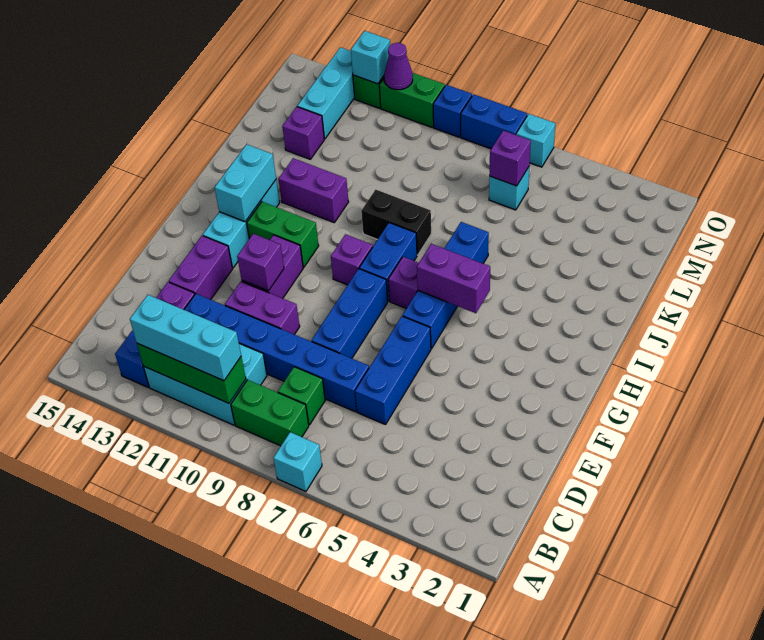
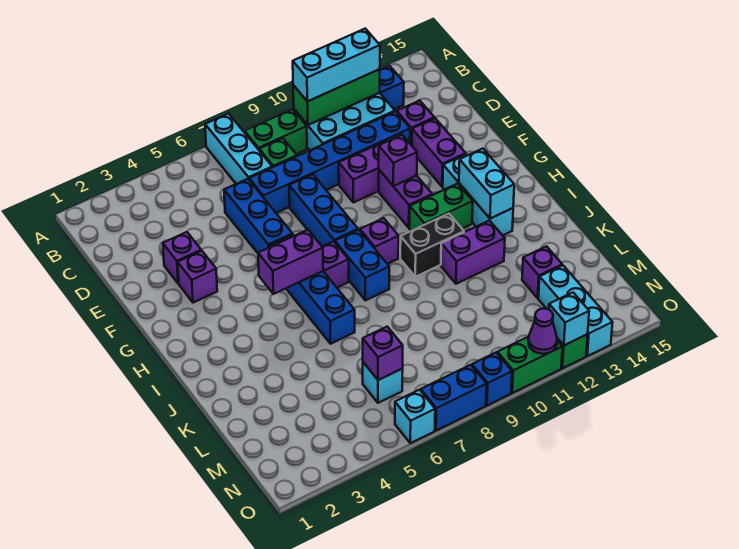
cyan 1x1 brick [273,432,322,492] -> cyan 1x3 brick [205,114,272,184]
none -> purple 1x1 brick [163,232,201,284]
none -> purple 1x1 brick [178,251,217,303]
black 1x2 brick [361,190,431,255] -> black 1x2 brick moved to [400,214,464,277]

